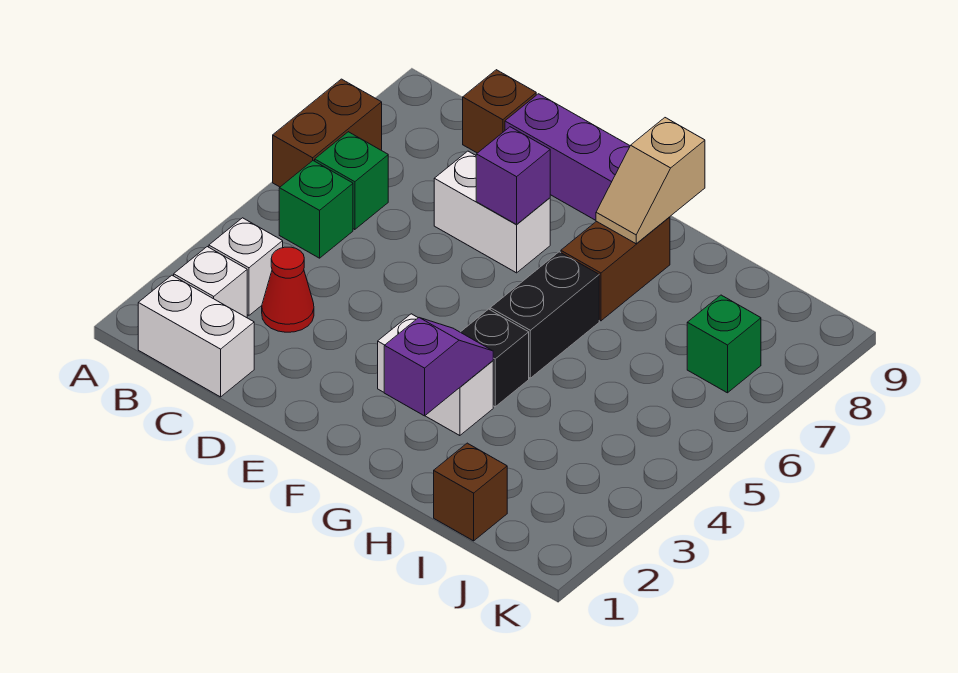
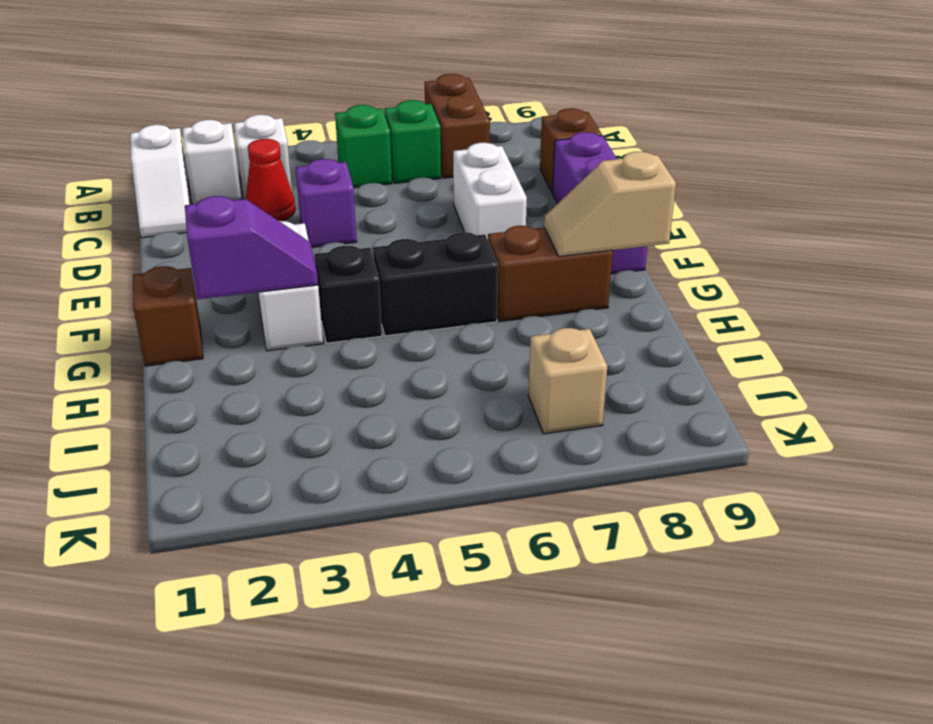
brown 1x2 brick [273,79,382,187] -> brown 1x2 brick turned to [425,74,490,178]
white 1x2 brick [138,275,254,397] -> white 1x2 slope [130,125,190,238]
purple 1x1 brick [476,127,550,224] -> purple 1x1 brick moved to [296,159,357,247]
brown 1x1 brick [434,443,507,541] -> brown 1x1 brick moved to [133,266,203,366]
green 1x1 brick [687,295,761,393] -> tan 1x1 brick [528,328,607,434]

